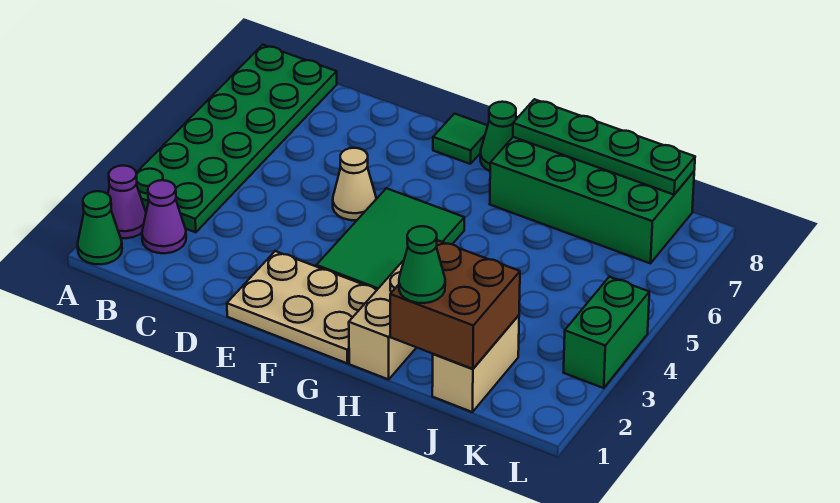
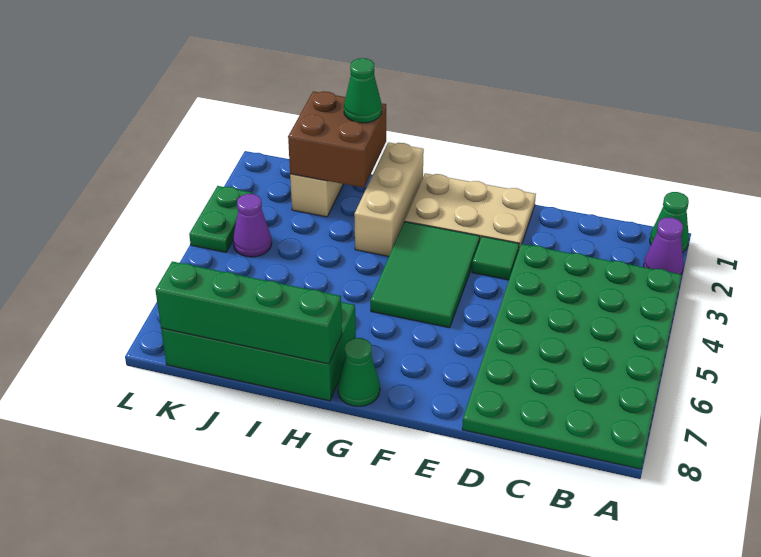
green 2x6 plate [136,45,337,232] -> green 4x6 plate [462,244,682,469]
purple 1x1 cone [142,180,186,253] -> purple 1x1 cone moved to [233,194,272,257]
tan 1x1 cone [333,148,376,220] -> none
green 1x1 tile [433,114,488,164] -> green 1x1 tile moved to [472,236,519,280]
green 1x4 plate [513,99,695,195] -> green 1x4 brick [156,261,342,364]
green 1x2 brick [564,277,649,388] -> green 1x2 plate [189,186,252,252]

